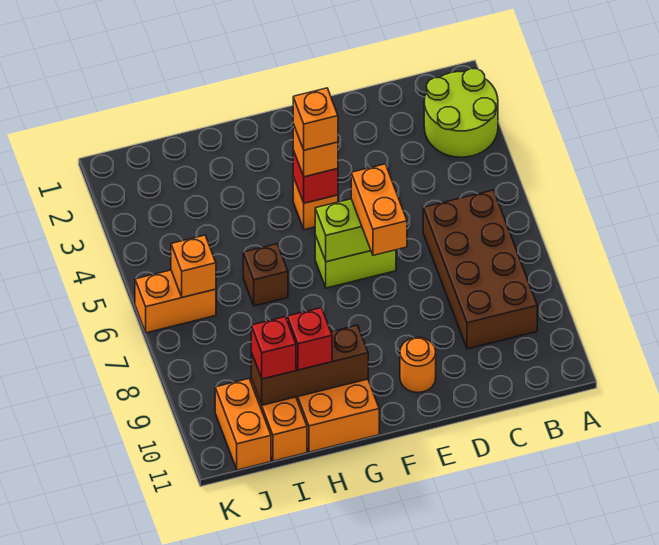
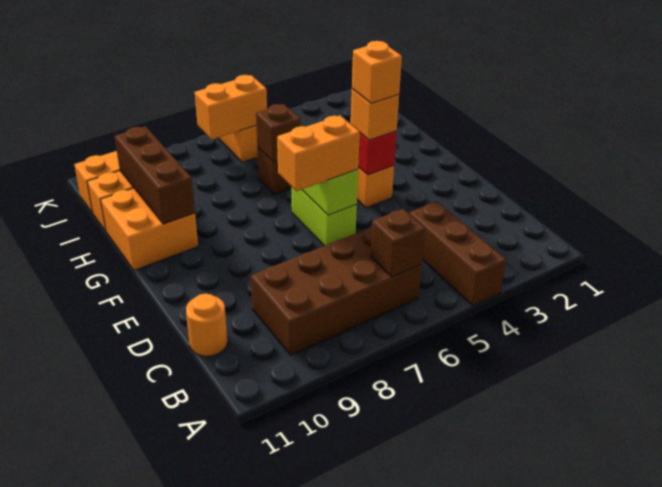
lime 2x2 round brick [424,69,498,157] -> none
none -> brown 1x3 brick [409,201,506,306]
none -> brown 1x1 brick [370,209,425,277]
orange 1x1 round brick [400,337,436,393] -> orange 1x1 round brick moved to [186,294,227,356]
none -> brown 1x1 brick [256,104,301,162]
red 1x1 brick [287,308,332,370] -> none
red 1x1 brick [251,317,296,379] -> none
orange 1x1 brick [171,235,216,297] -> orange 1x2 brick [195,75,267,139]

